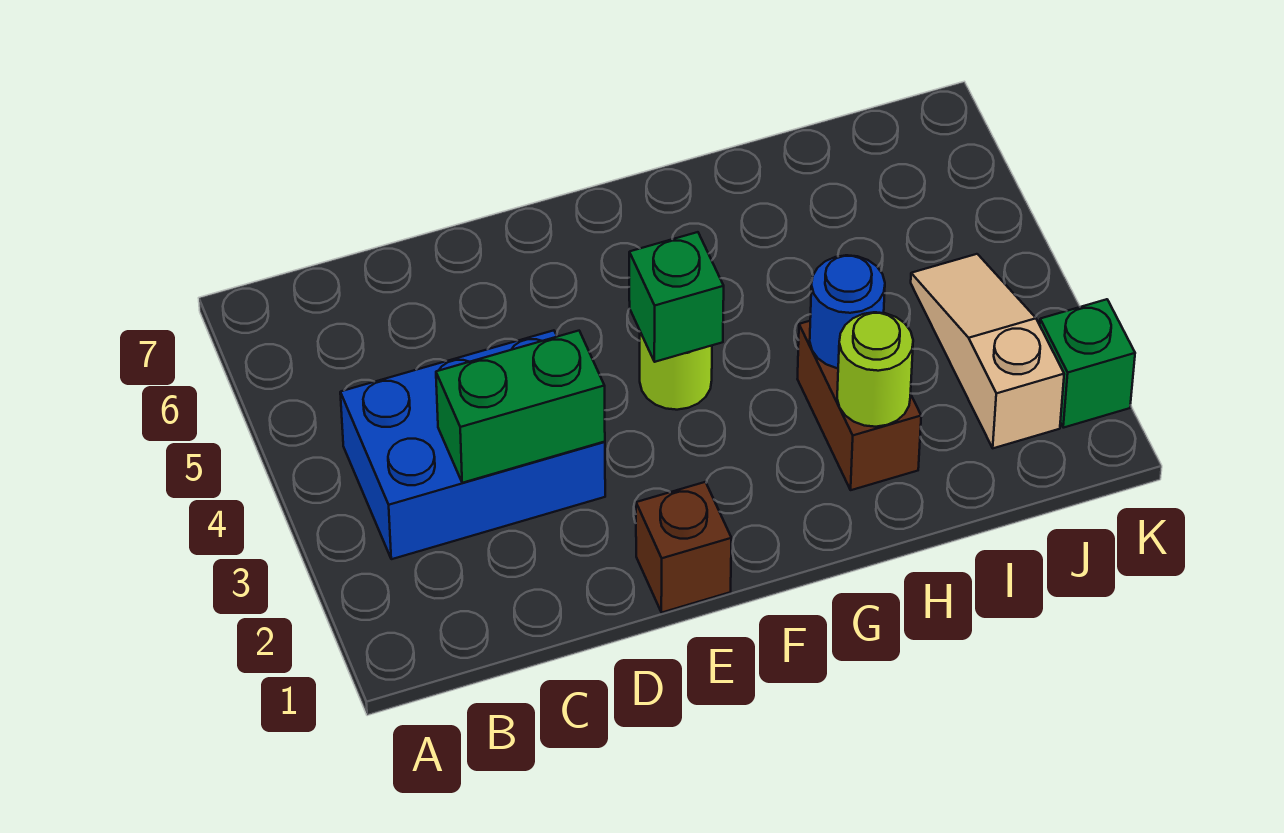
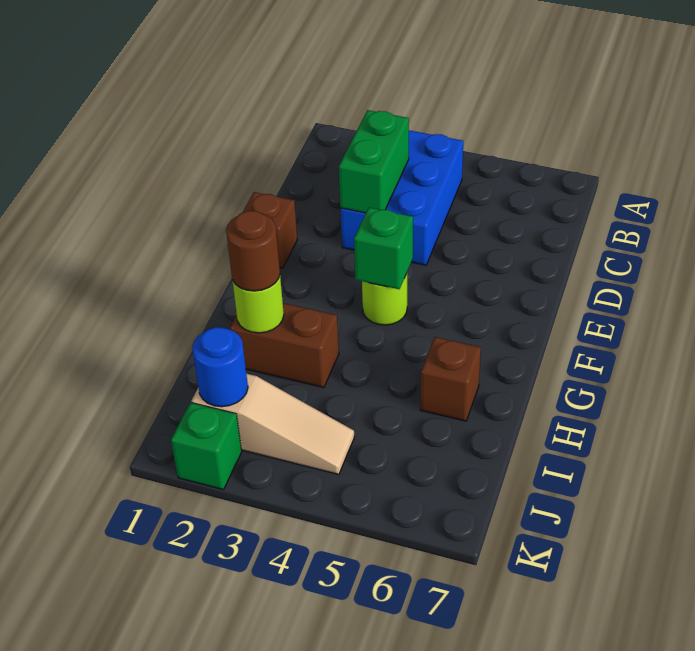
none -> brown 1x1 round brick [226,211,280,291]
blue 1x1 round brick [810,255,885,368] -> blue 1x1 round brick moved to [192,327,248,407]
none -> brown 1x1 brick [420,337,481,421]

